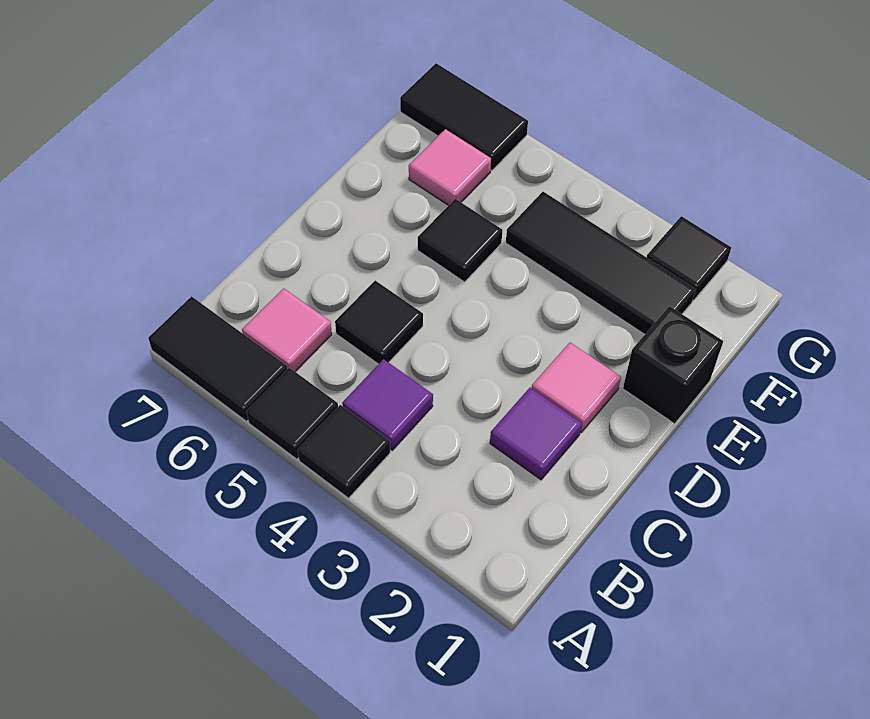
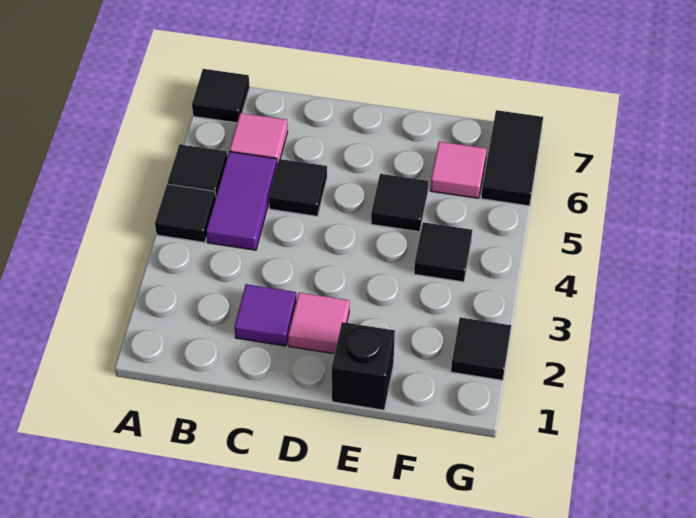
black 1x2 tile [148,296,287,421] -> black 1x1 tile [192,69,250,123]
purple 1x1 tile [342,359,433,450] -> purple 1x2 tile [206,152,277,250]
black 1x3 tile [506,192,696,334] -> black 1x1 tile [414,222,472,282]

